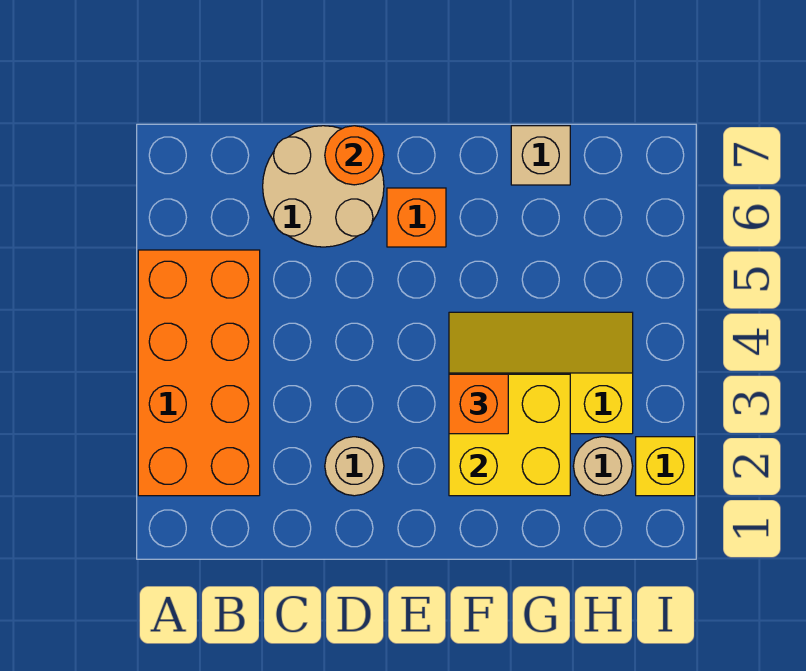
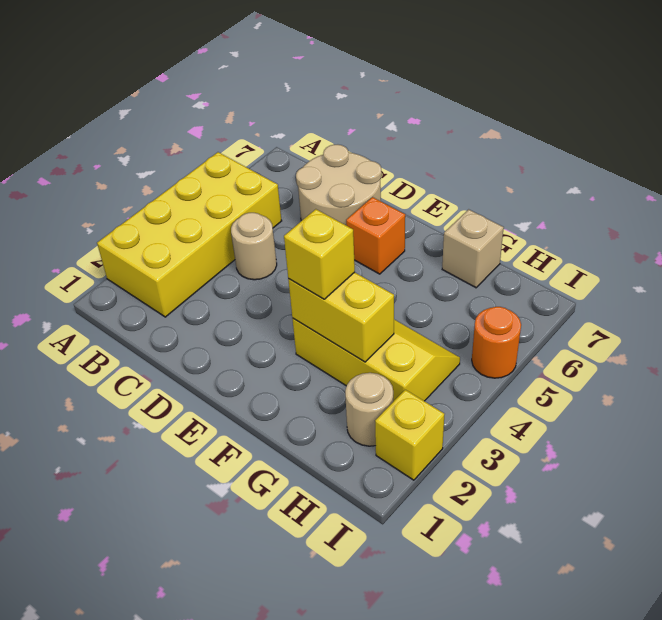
orange 2x4 brick [138,250,260,496] -> yellow 2x4 brick [97,152,282,317]
tan 1x1 round brick [325,437,384,496] -> tan 1x1 round brick moved to [231,213,277,280]
orange 1x1 round brick [325,126,384,185] -> orange 1x1 round brick moved to [472,307,521,378]
yellow 2x2 brick [449,374,570,496] -> yellow 1x2 brick [288,272,394,362]
orange 1x1 brick [449,374,508,434] -> yellow 1x1 brick [284,209,355,299]

